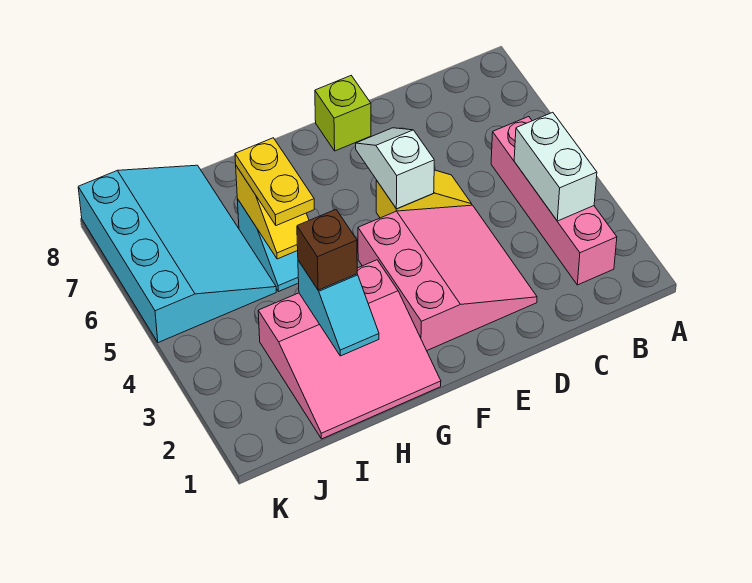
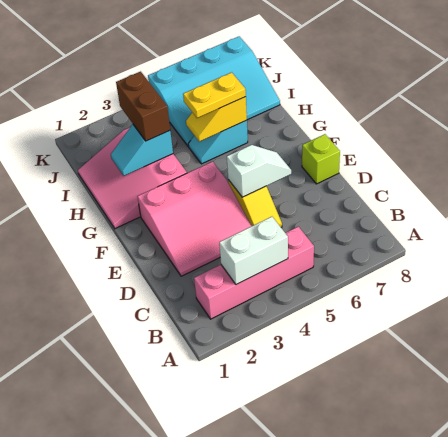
brown 1x1 brick [297,210,357,290] -> brown 1x2 brick [116,72,170,141]

